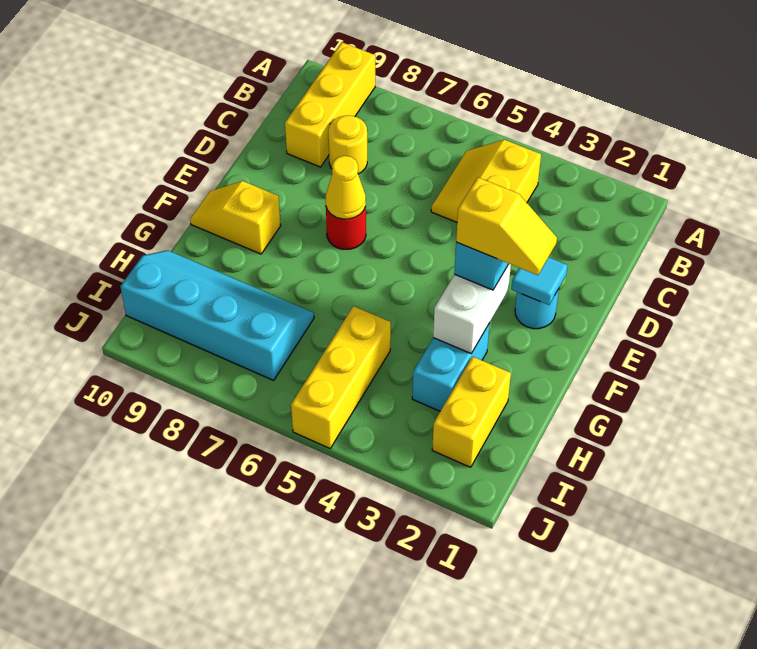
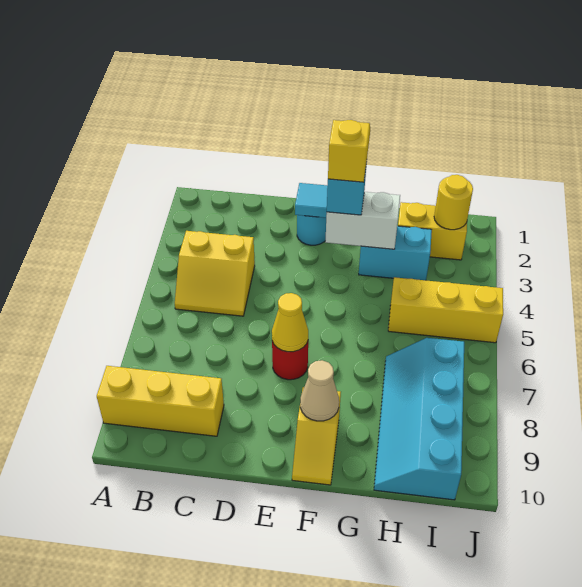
yellow 1x1 round brick [328,115,367,174] -> yellow 1x1 round brick moved to [434,175,473,230]
none -> tan 1x1 cone [300,360,339,421]

